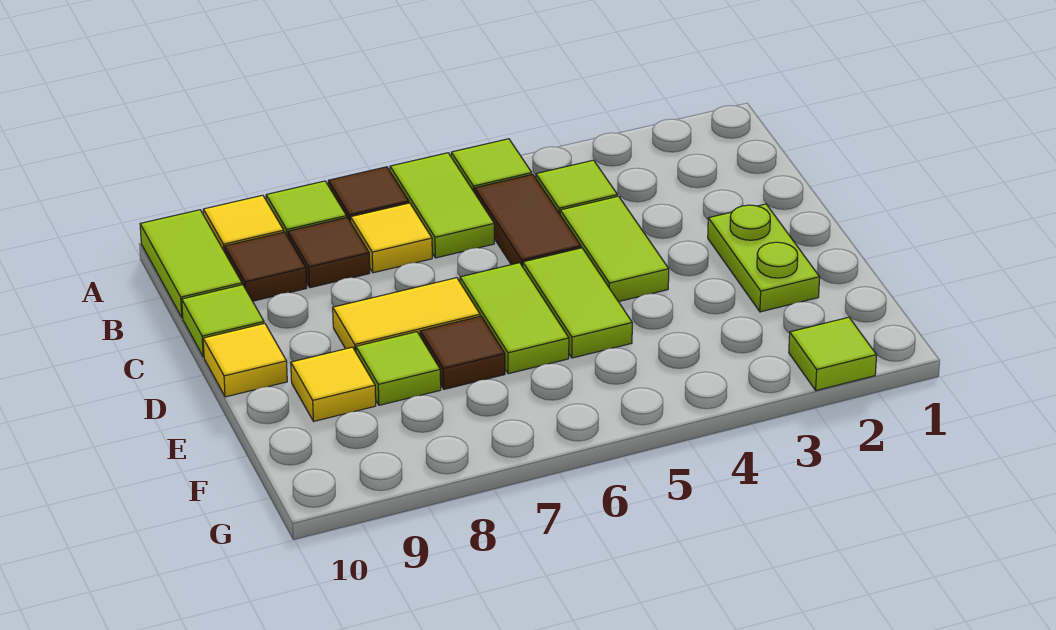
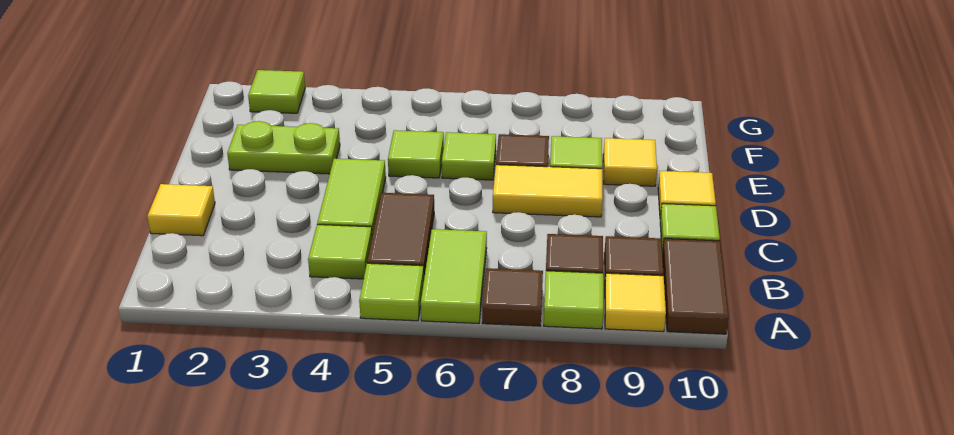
lime 1x2 tile [140,210,242,318] -> brown 1x2 tile [662,239,729,334]
yellow 1x1 tile [351,203,432,273] -> yellow 1x1 tile moved to [147,184,215,236]
lime 1x2 plate [708,204,820,312] -> lime 1x2 plate turned to [227,121,340,174]
lime 1x2 tile [523,248,632,358] -> lime 1x1 tile [388,130,444,178]
lime 1x2 tile [460,263,569,374] -> lime 1x1 tile [442,132,496,180]

